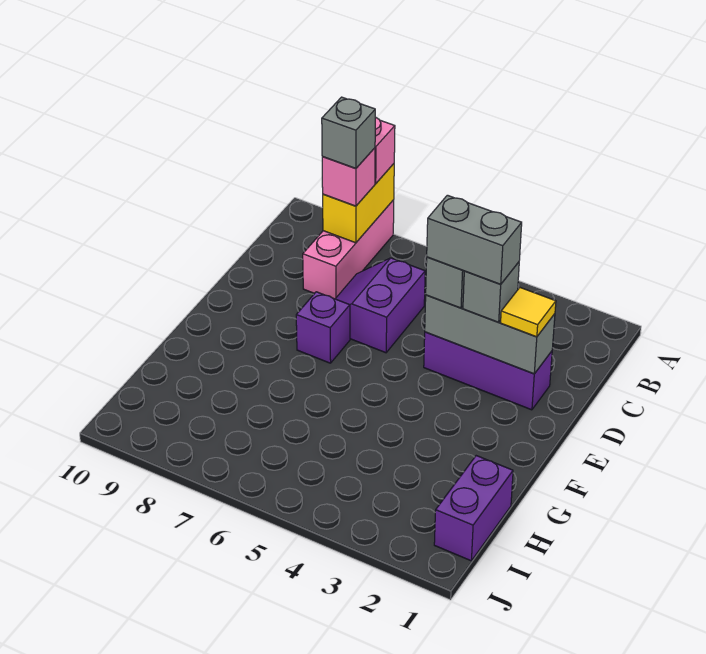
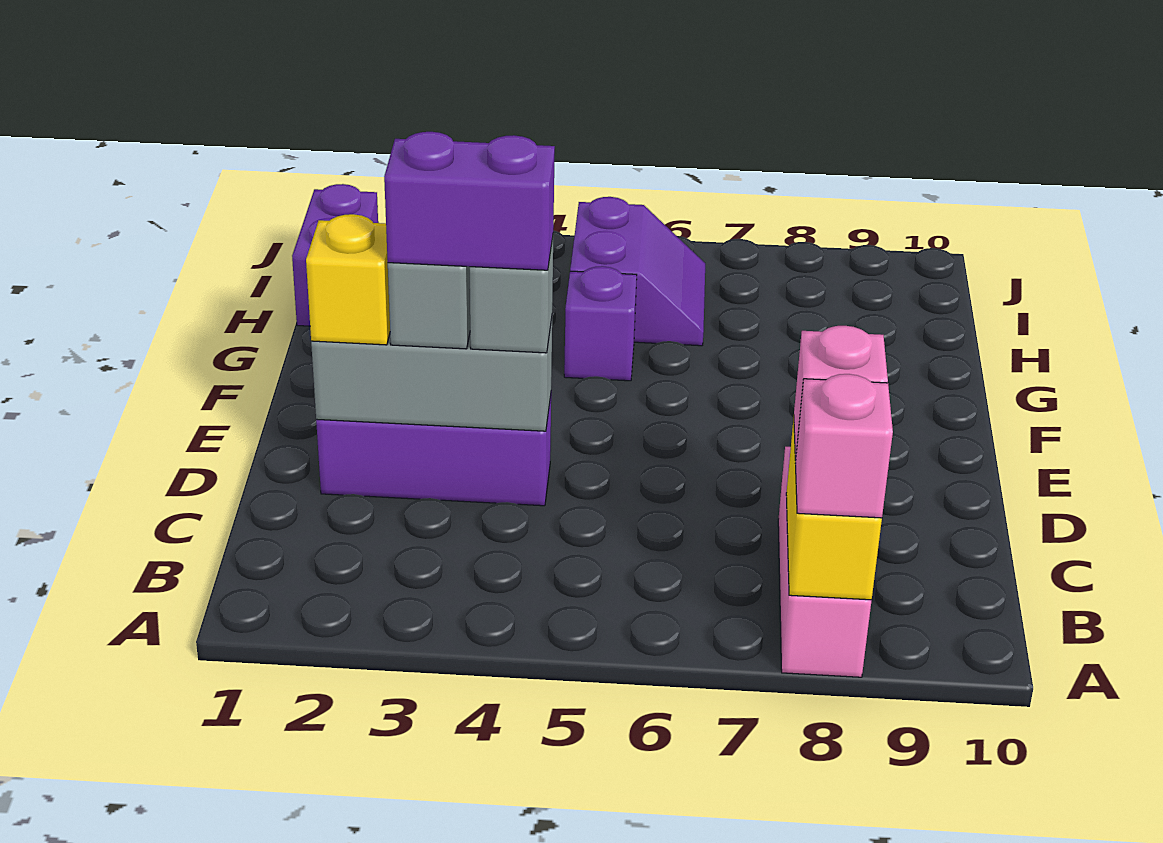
grey 1x1 brick [322,97,375,169] -> none
purple 2x2 slope [336,258,425,353] -> purple 2x2 slope moved to [570,197,705,346]
yellow 1x1 tile [501,288,556,337] -> yellow 1x1 brick [306,214,390,345]
grey 1x2 brick [427,195,522,284] -> purple 1x2 brick [384,132,555,270]
purple 1x1 brick [296,292,350,363] -> purple 1x1 brick moved to [564,266,637,381]

